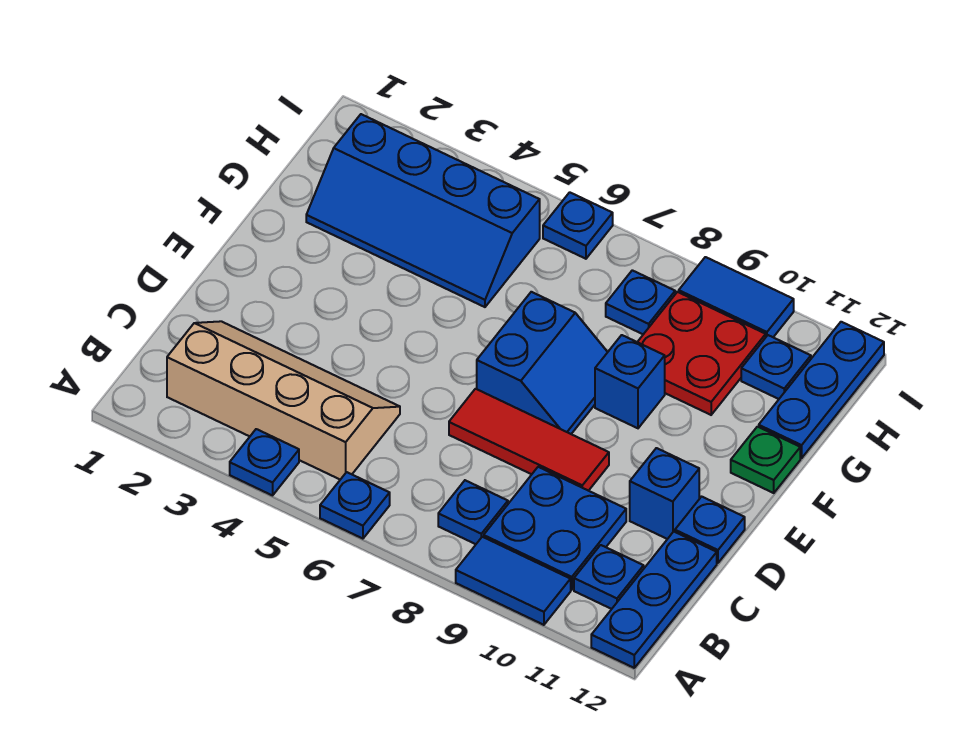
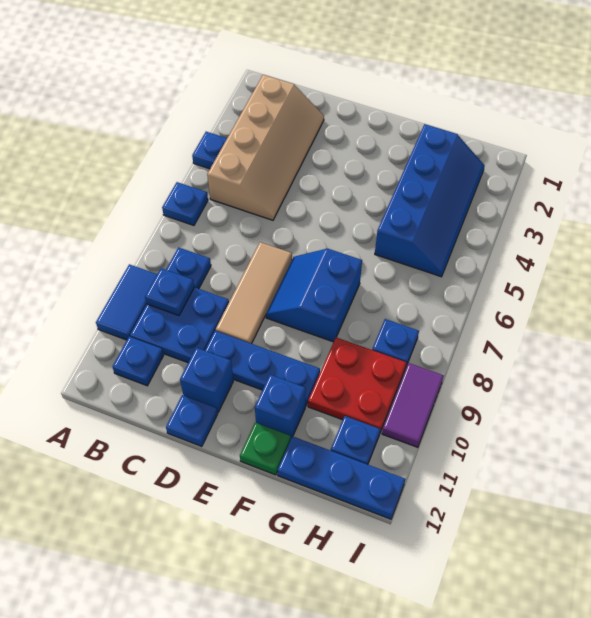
blue 1x3 plate [591,532,717,668] -> blue 1x3 plate moved to [205,331,320,406]
red 1x3 tile [449,389,609,491] -> tan 1x3 tile [216,242,292,344]
blue 2x2 slope [477,292,608,434] -> blue 2x2 slope turned to [266,249,362,342]
blue 1x1 brick [595,335,665,428] -> blue 1x1 brick moved to [255,375,306,438]
blue 2x4 slope [306,114,540,307] -> blue 2x4 slope turned to [375,124,485,277]
blue 1x1 plate [543,192,613,259] -> blue 1x1 plate moved to [145,268,194,315]
blue 1x2 tile [679,257,794,337] -> purple 1x2 tile [382,363,444,447]

